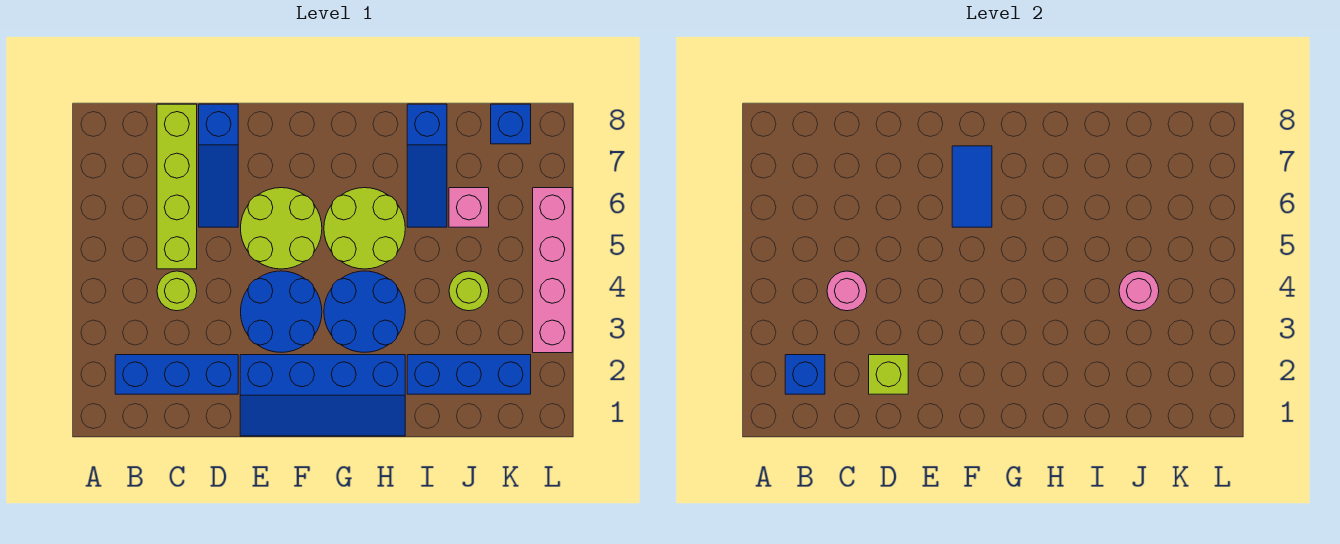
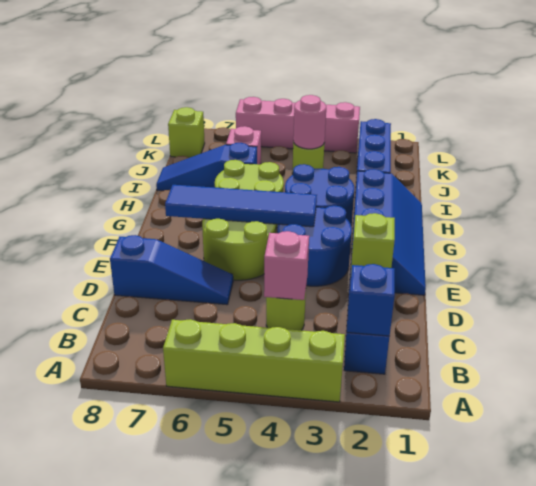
pink 1x1 round brick [827,271,867,311] -> pink 1x1 brick [264,231,309,300]
lime 1x4 brick [157,104,197,269] -> lime 1x4 brick moved to [163,319,345,402]
blue 1x2 tile [952,146,992,227] -> blue 1x4 tile [165,185,317,227]
blue 1x3 slope [407,104,447,227] -> blue 1x3 slope turned to [156,143,257,191]
blue 1x1 brick [491,104,531,144] -> lime 1x1 brick [168,107,205,158]

